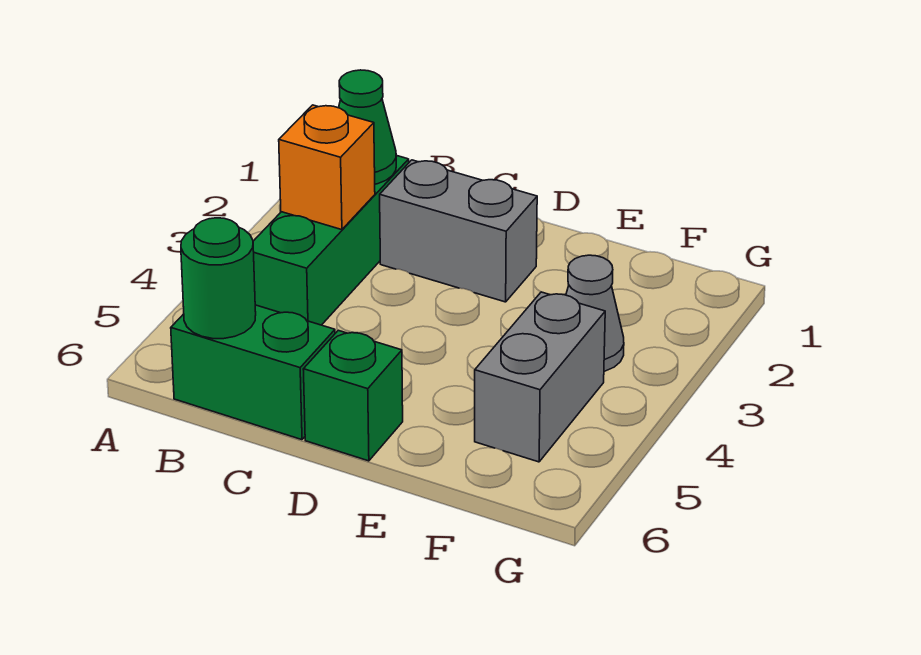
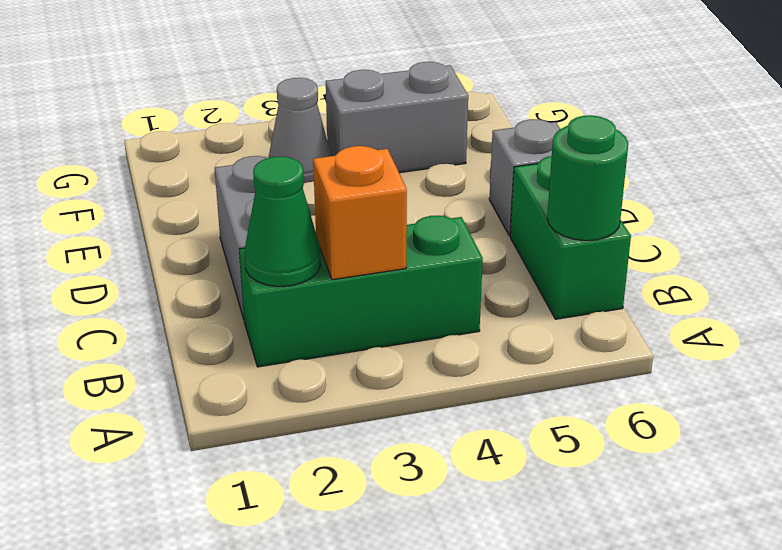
green 1x1 brick [303,330,403,461] -> grey 1x1 brick [489,119,560,236]

